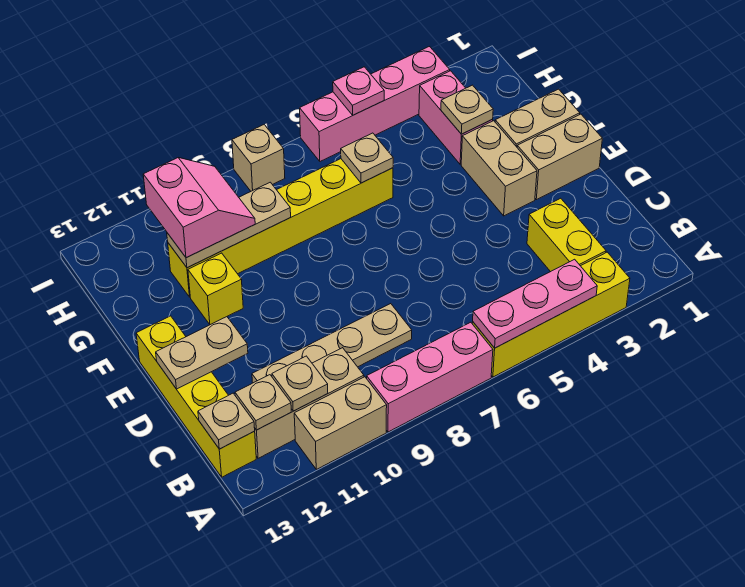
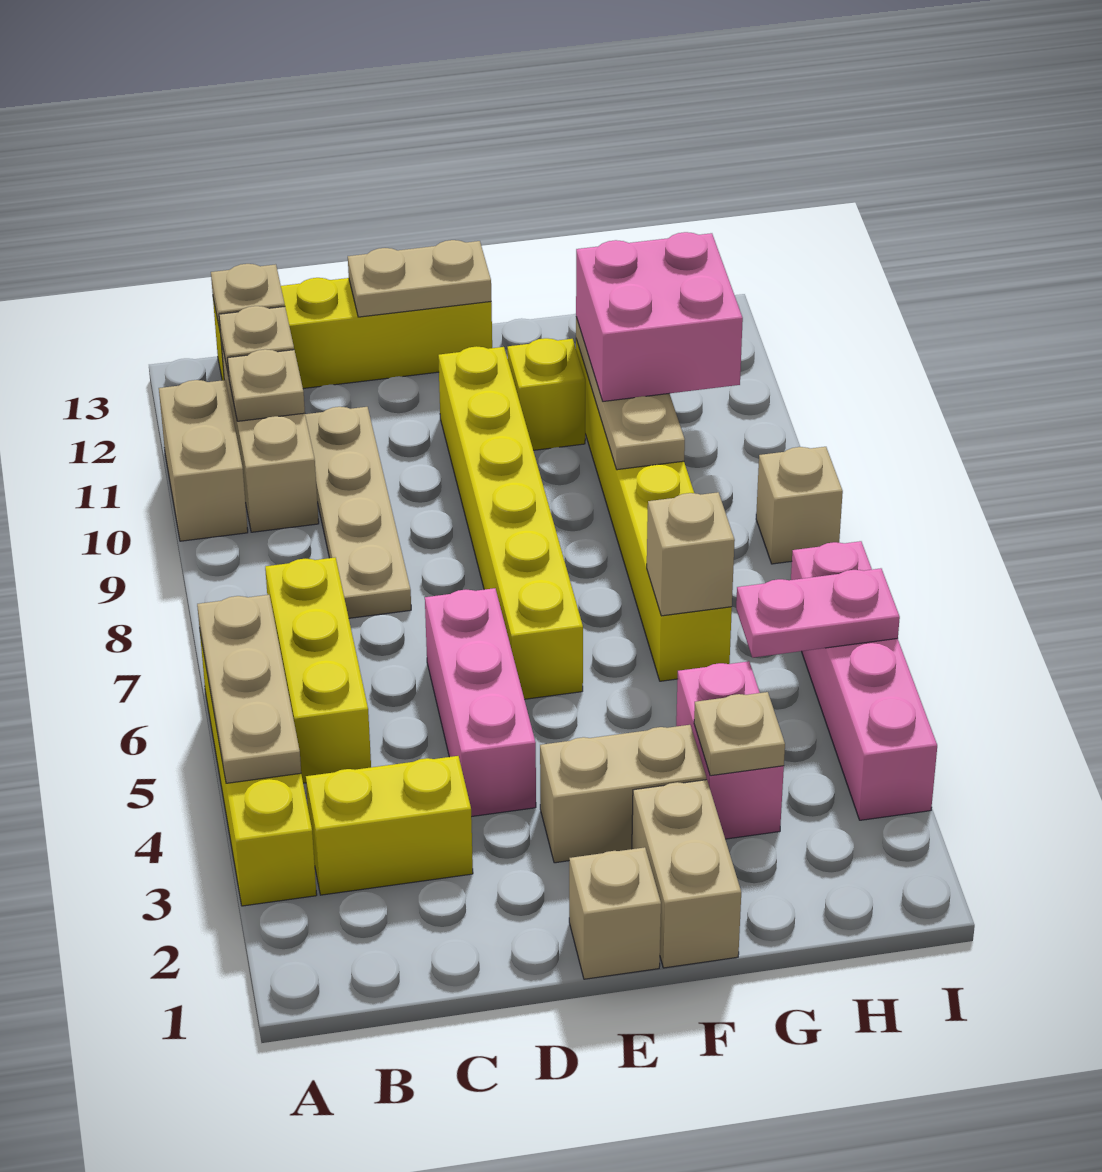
pink 1x3 plate [473,259,597,348] -> tan 1x3 plate [197,595,301,783]
pink 1x3 brick [367,322,493,432] -> pink 1x3 brick moved to [425,588,536,817]
none -> yellow 1x3 brick [265,558,371,783]
tan 1x2 plate [156,317,248,389] -> tan 1x2 plate turned to [348,240,491,317]
tan 1x2 brick [517,114,602,200] -> tan 1x1 brick [569,847,661,979]
none -> yellow 1x6 brick [438,346,583,699]
pink 1x2 brick [419,71,493,164] -> pink 1x2 brick turned to [676,661,784,839]
tan 1x1 plate [341,133,393,183] -> tan 1x1 brick [647,492,735,616]
pink 2x2 slope [143,158,255,258] -> pink 2x2 brick [576,232,743,401]
pink 1x1 plate [333,67,384,115] -> pink 1x2 plate [736,568,900,658]

